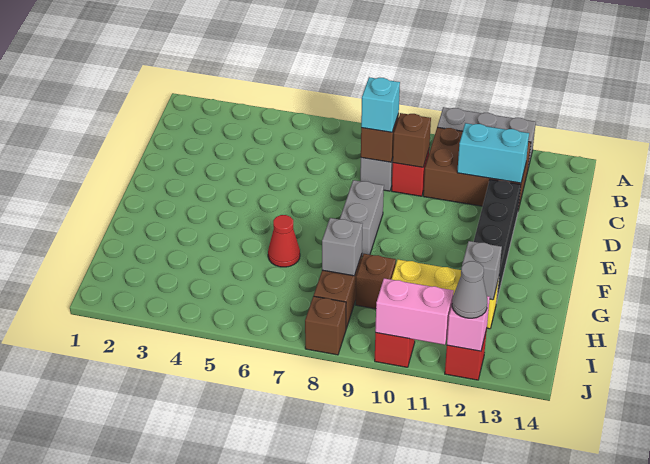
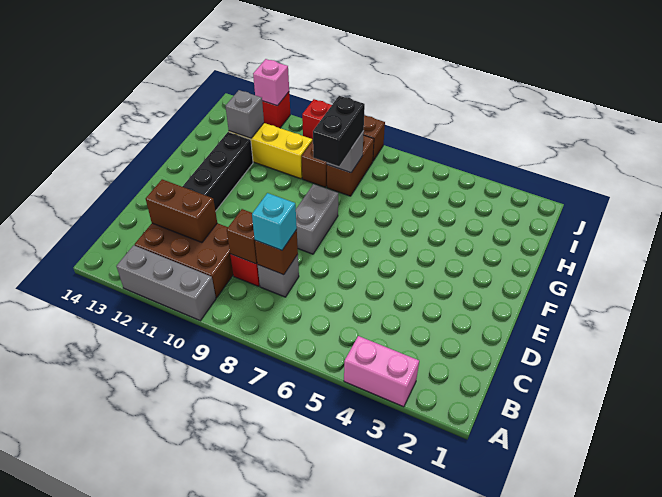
cyan 1x2 brick [457,123,529,183] -> brown 1x2 brick [146,179,217,243]
red 1x1 cone [268,215,300,267] -> none
none -> black 1x2 brick [313,96,365,166]
pink 1x2 brick [375,278,454,345] -> pink 1x2 brick moved to [344,336,419,407]
grey 1x1 cone [452,261,487,318] -> none

